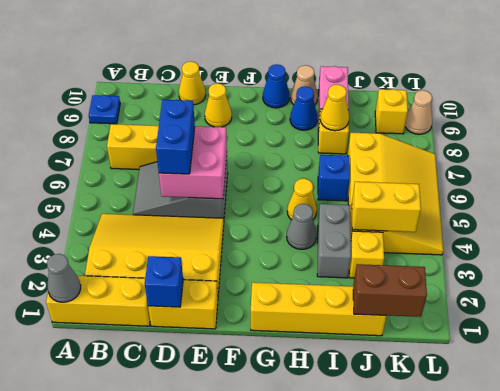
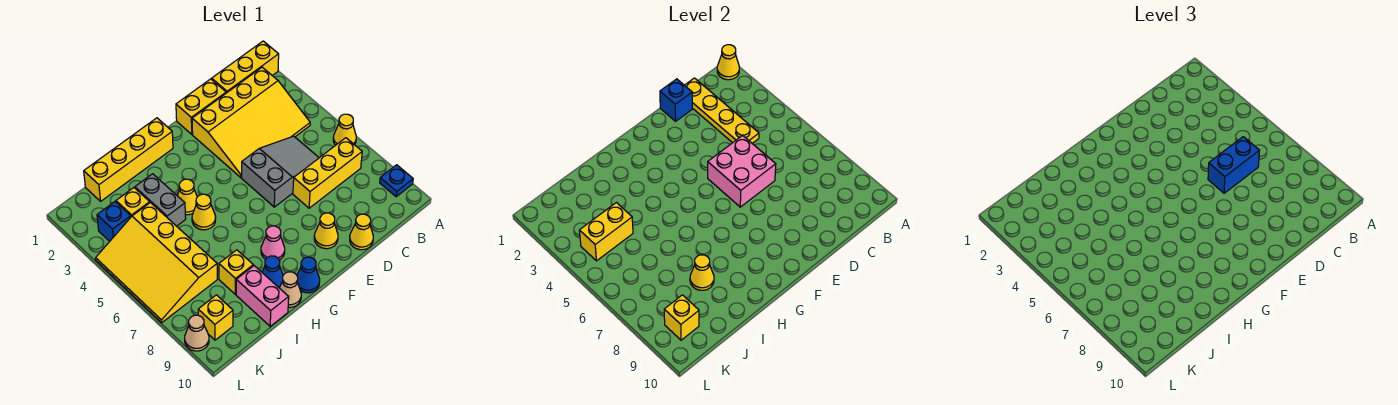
grey 1x1 cone [47,254,81,302] -> yellow 1x1 cone [717,45,739,80]
none -> yellow 1x1 cone [333,114,356,145]
none -> yellow 1x4 plate [685,78,759,143]
blue 1x2 brick [156,100,195,174] -> blue 1x2 brick turned to [1208,137,1259,193]
none -> pink 1x1 cone [261,226,285,260]
grey 1x1 cone [287,204,317,249] -> yellow 1x1 cone [177,179,197,215]
blue 1x1 brick [318,155,350,201] -> blue 1x1 brick moved to [97,202,131,241]
brown 1x2 brick [353,264,427,317] -> none
none -> yellow 1x1 brick [664,295,699,340]

